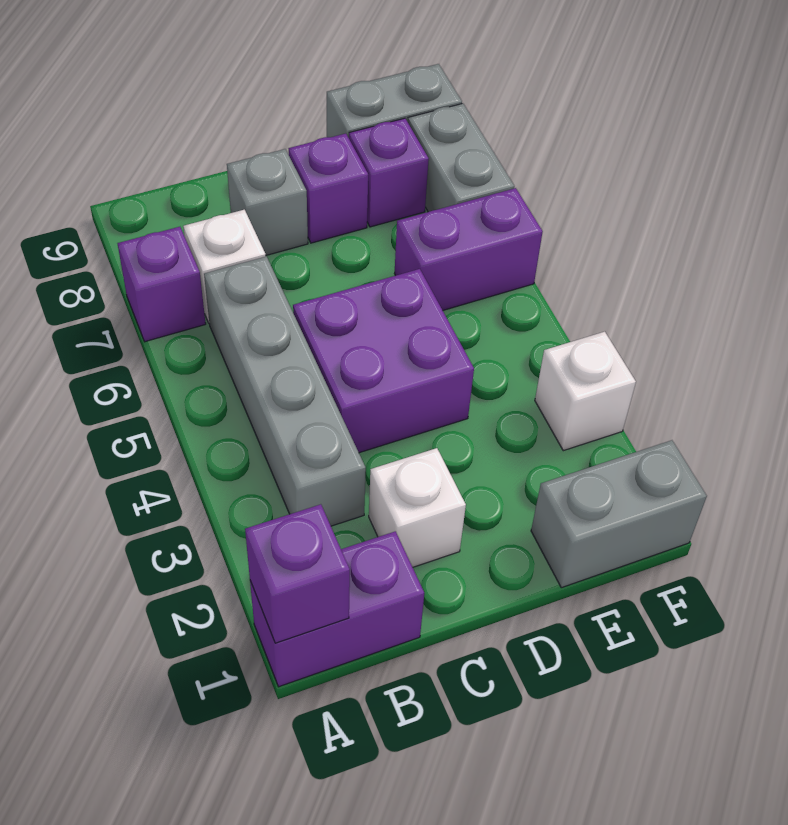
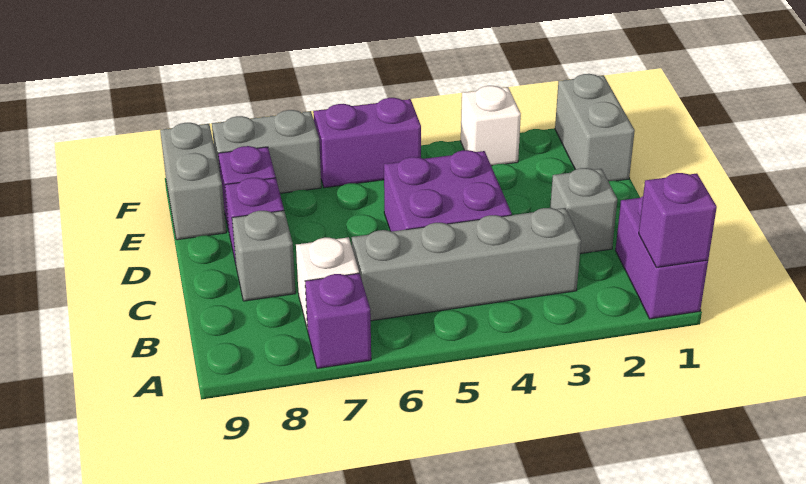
white 1x1 brick [369,448,466,567] -> grey 1x1 brick [550,168,617,254]
purple 1x2 brick [395,188,543,310] -> purple 1x2 brick turned to [313,98,421,188]

